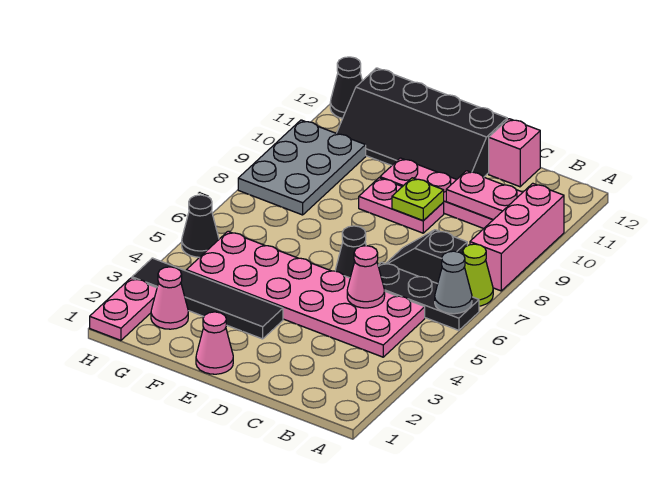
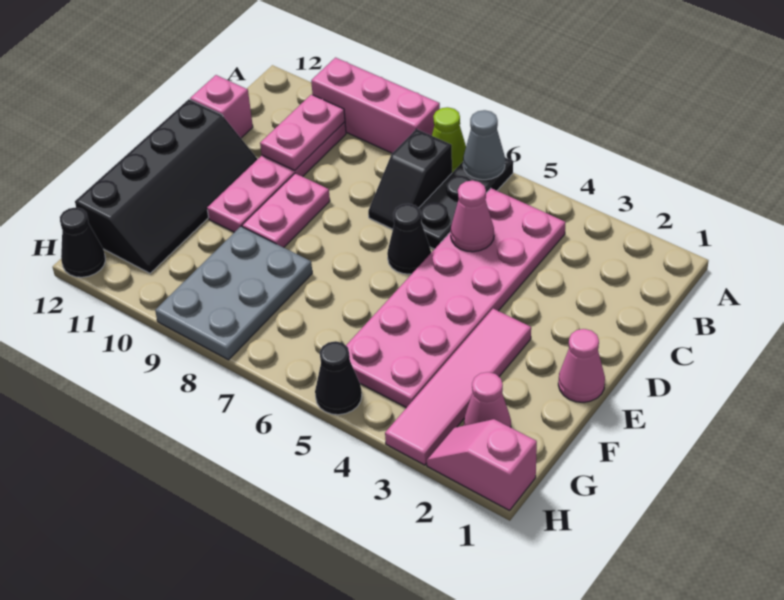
lime 1x1 plate [392,178,444,221] -> none
black 1x4 tile [132,258,283,339] -> pink 1x4 tile [385,309,531,465]
grey 2x3 plate [238,120,366,215] -> grey 2x3 plate turned to [155,226,312,360]
pink 1x2 plate [90,278,157,340] -> pink 1x2 slope [427,419,537,511]

